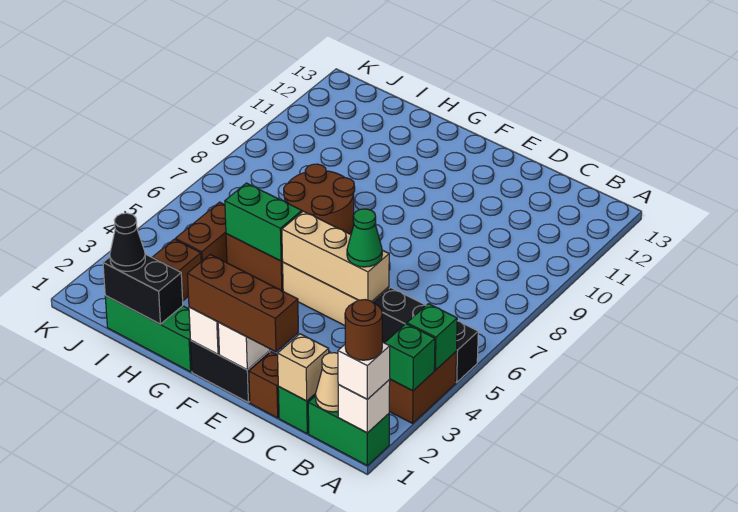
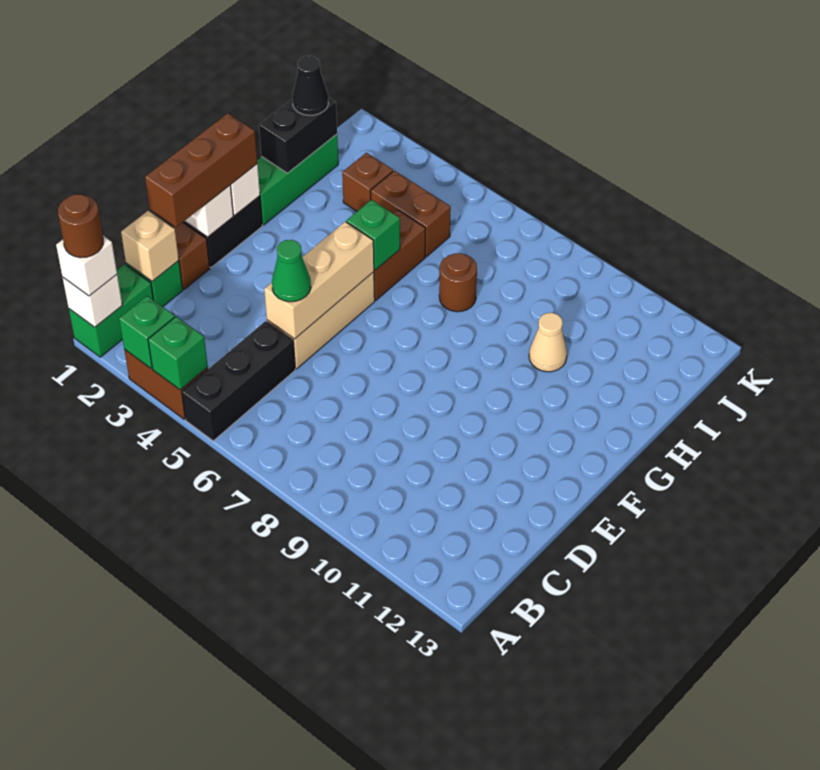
tan 1x1 cone [315,353,338,412] -> tan 1x1 cone moved to [529,313,567,372]
green 1x2 brick [225,183,302,261] -> green 1x1 brick [346,200,400,270]
brown 2x2 round brick [284,164,355,234] -> brown 1x1 round brick [439,253,477,312]

